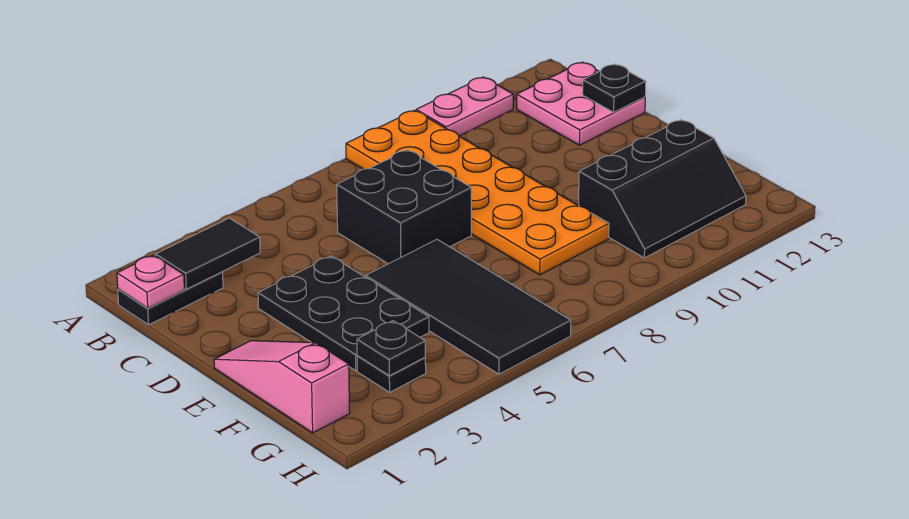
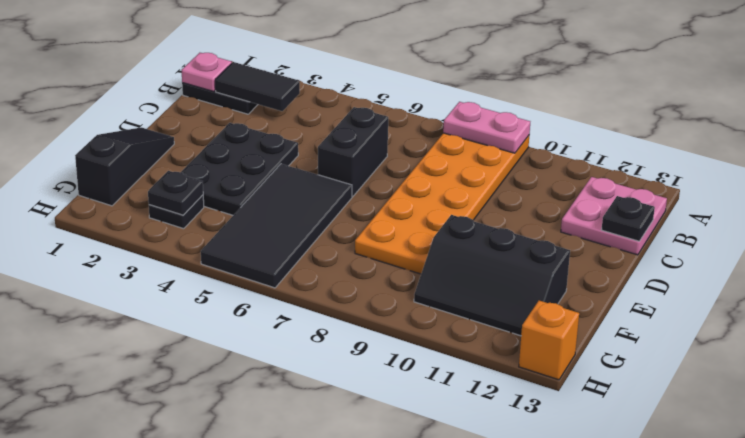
pink 1x2 plate [416,77,513,136] -> pink 1x2 plate moved to [443,102,530,153]
black 2x2 brick [337,150,471,264] -> black 1x2 brick [318,107,388,197]
pink 1x3 slope [214,341,350,433] -> black 1x3 slope [75,127,174,206]
none -> orange 1x1 brick [519,301,579,380]

